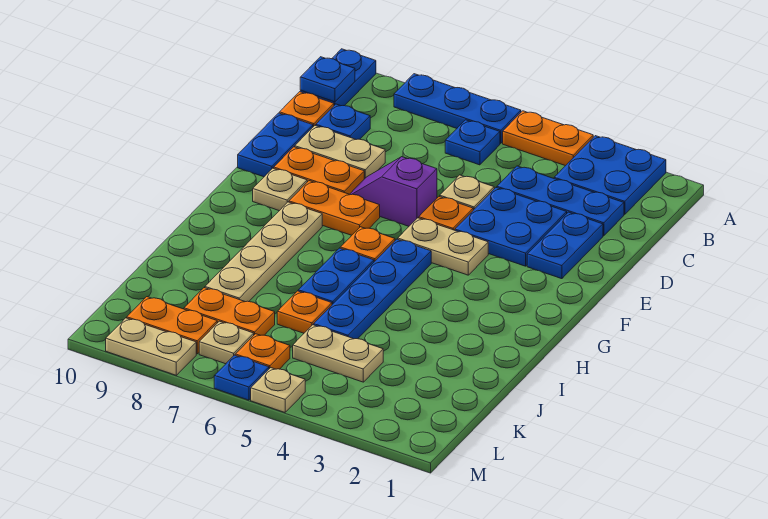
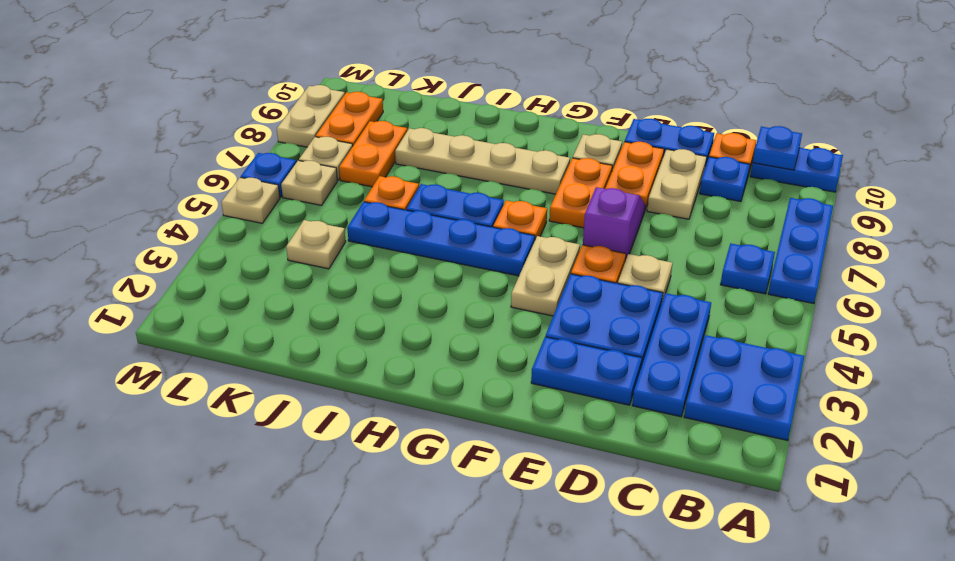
orange 1x2 plate [503,111,593,166] -> none
tan 1x2 plate [293,325,383,382] -> tan 1x1 plate [286,220,346,269]
orange 1x1 plate [235,334,290,369] -> tan 1x1 plate [281,161,337,205]

